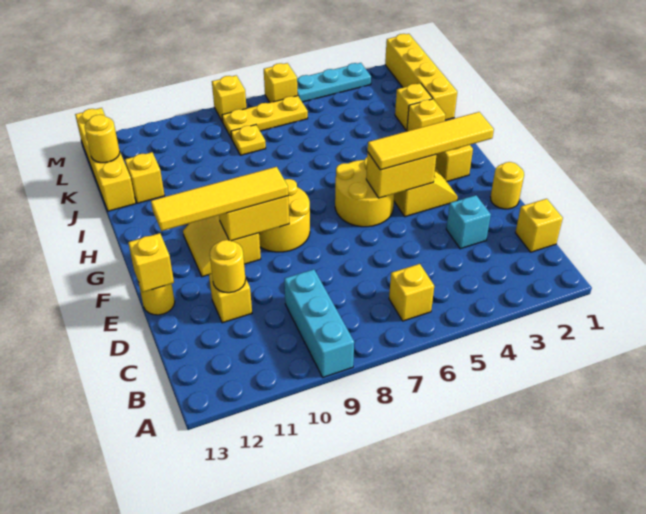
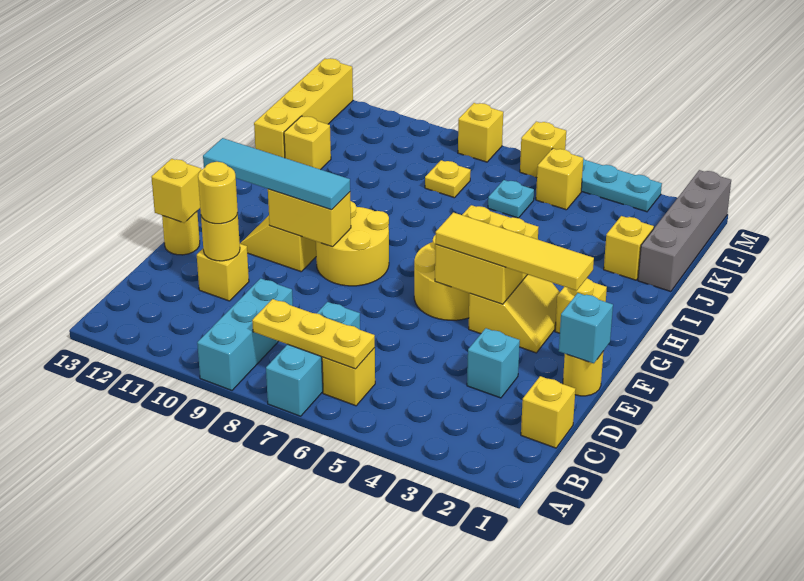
none -> cyan 1x3 brick [266,302,360,416]
none -> cyan 1x1 brick [559,293,613,363]
yellow 1x2 brick [366,153,437,198] -> yellow 2x2 brick [435,205,539,304]
yellow 1x4 tile [151,167,288,231] -> cyan 1x4 tile [203,138,350,210]
yellow 1x1 brick [407,99,445,131] -> yellow 1x1 brick moved to [536,148,583,210]
yellow 1x4 brick [385,34,457,120] -> grey 1x4 brick [638,170,731,292]
none -> cyan 1x1 plate [488,180,534,218]
yellow 1x1 round brick [85,115,120,163] -> yellow 1x1 round brick moved to [198,162,238,224]
yellow 1x3 plate [222,96,308,138] -> yellow 1x3 plate moved to [252,299,375,369]

